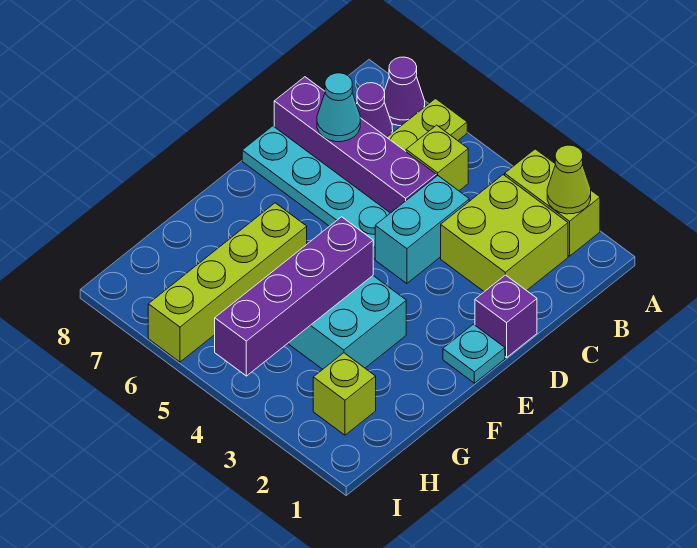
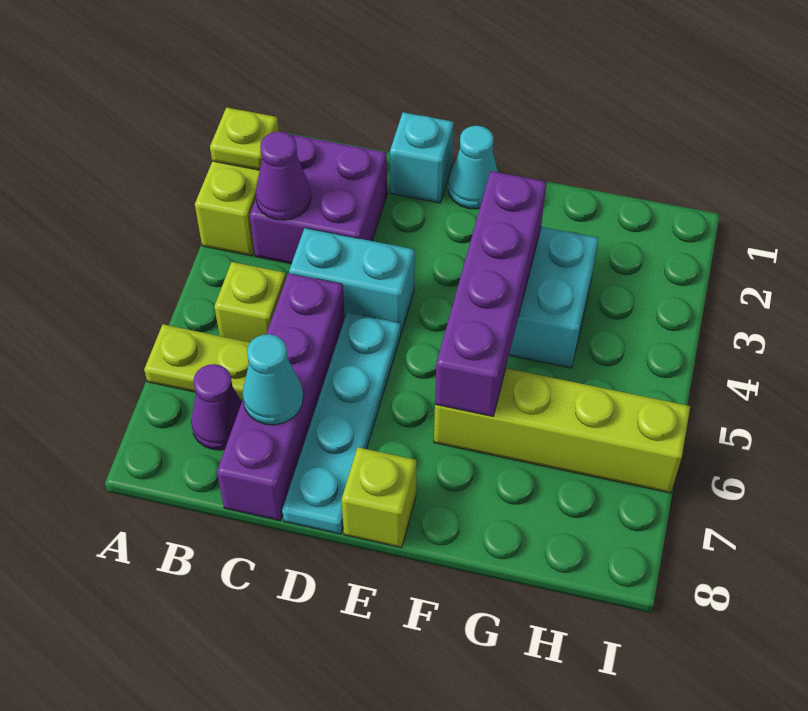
lime 1x1 cone [547,145,591,214] -> lime 1x1 plate [210,108,279,170]
purple 1x1 cone [384,57,425,126] -> purple 1x1 cone moved to [256,132,311,220]
lime 2x2 brick [441,175,568,292] -> purple 2x2 brick [250,134,387,264]
purple 1x1 brick [475,275,537,358] -> cyan 1x1 brick [390,112,454,203]
cyan 1x1 plate [443,324,505,383] -> cyan 1x1 cone [448,126,498,209]
purple 1x4 brick [215,217,373,376] -> purple 1x4 brick turned to [435,171,547,416]
lime 1x1 brick [313,353,376,435] -> lime 1x1 brick moved to [342,447,417,548]

